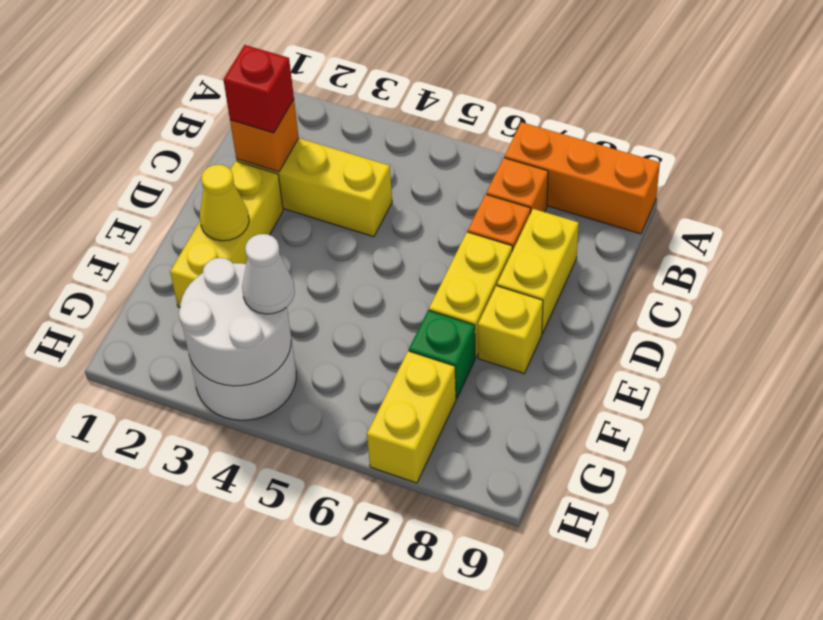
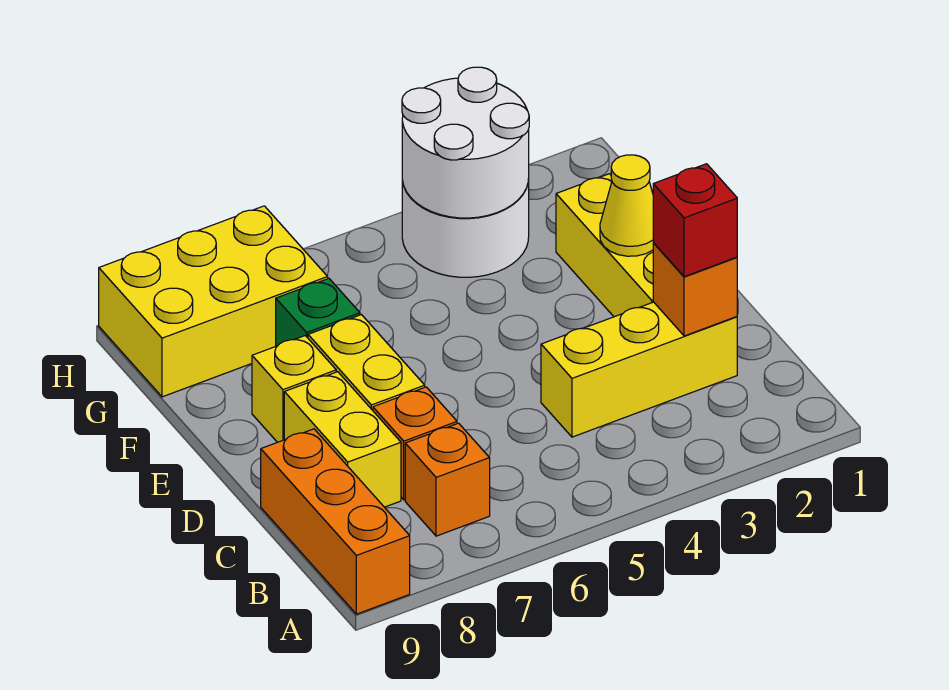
orange 1x3 brick [504,122,660,234] -> orange 1x3 brick turned to [261,429,410,614]
white 1x1 cone [242,234,295,314] -> none
yellow 1x2 brick [367,351,456,483] -> yellow 2x3 brick [99,206,328,397]

